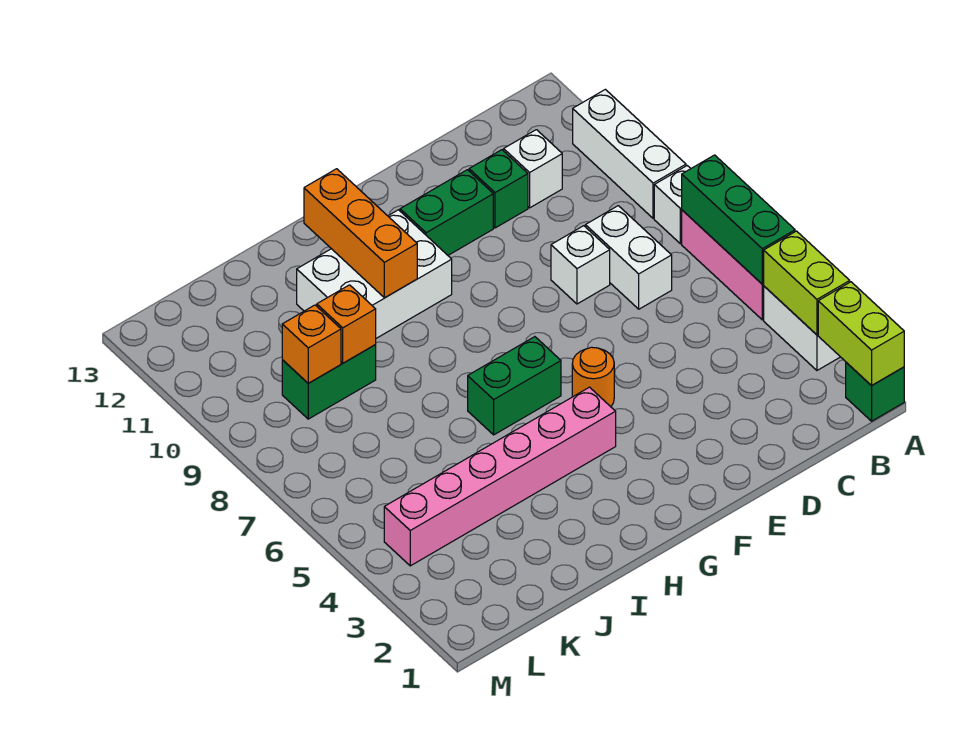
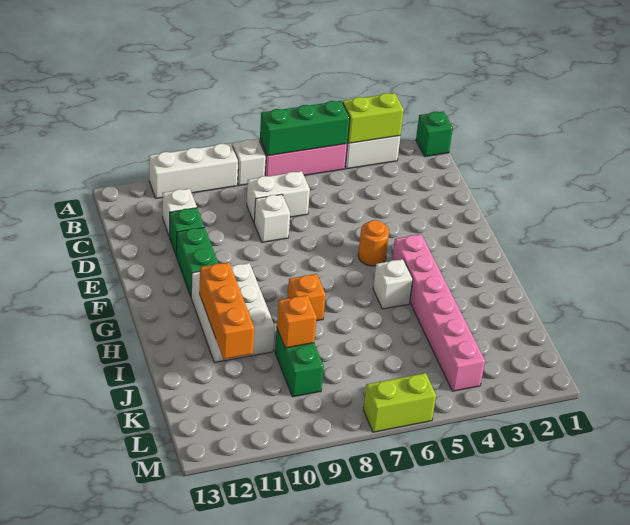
lime 1x2 brick [818,282,904,385] -> lime 1x2 brick moved to [363,373,436,432]
green 1x2 brick [468,337,561,435] -> none
none -> white 1x1 brick [373,259,413,309]
orange 1x3 brick [304,169,417,298] -> orange 1x3 brick turned to [200,262,254,359]
orange 1x1 brick [282,305,341,383] -> orange 1x1 brick moved to [288,274,326,321]

